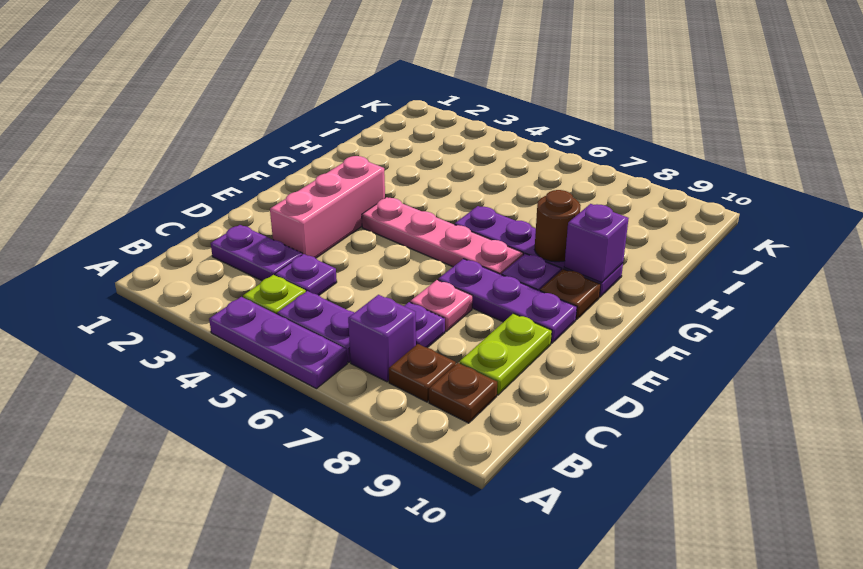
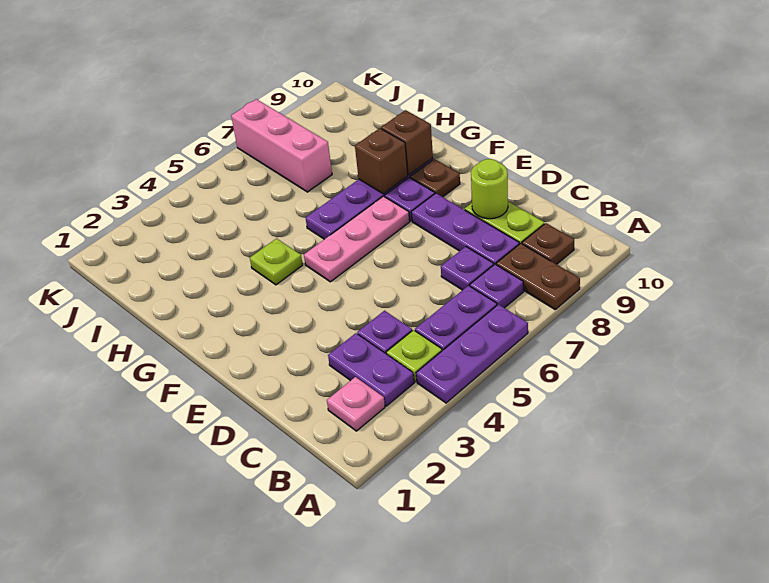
purple 1x1 brick [348,295,416,382] -> purple 1x1 plate [470,264,524,308]
brown 1x1 plate [389,344,456,402] -> brown 1x2 plate [496,243,580,309]
purple 1x2 plate [211,225,302,281] -> purple 1x2 plate turned to [328,333,414,406]
pink 1x3 brick [270,156,385,258] -> pink 1x3 brick moved to [231,99,332,192]
pink 1x1 plate [410,280,472,331] -> pink 1x1 plate moved to [327,377,385,431]
none -> lime 1x1 round brick [471,159,508,219]
purple 1x3 plate [438,259,577,343] -> purple 1x3 plate turned to [411,193,519,264]
pink 1x4 plate [362,197,523,275] -> pink 1x3 plate [304,196,410,282]
none -> lime 1x1 plate [250,239,303,285]
brown 1x1 round brick [535,190,581,262] -> brown 1x1 brick [355,128,408,194]
purple 1x1 brick [564,204,629,283] -> brown 1x1 brick [381,110,433,175]

